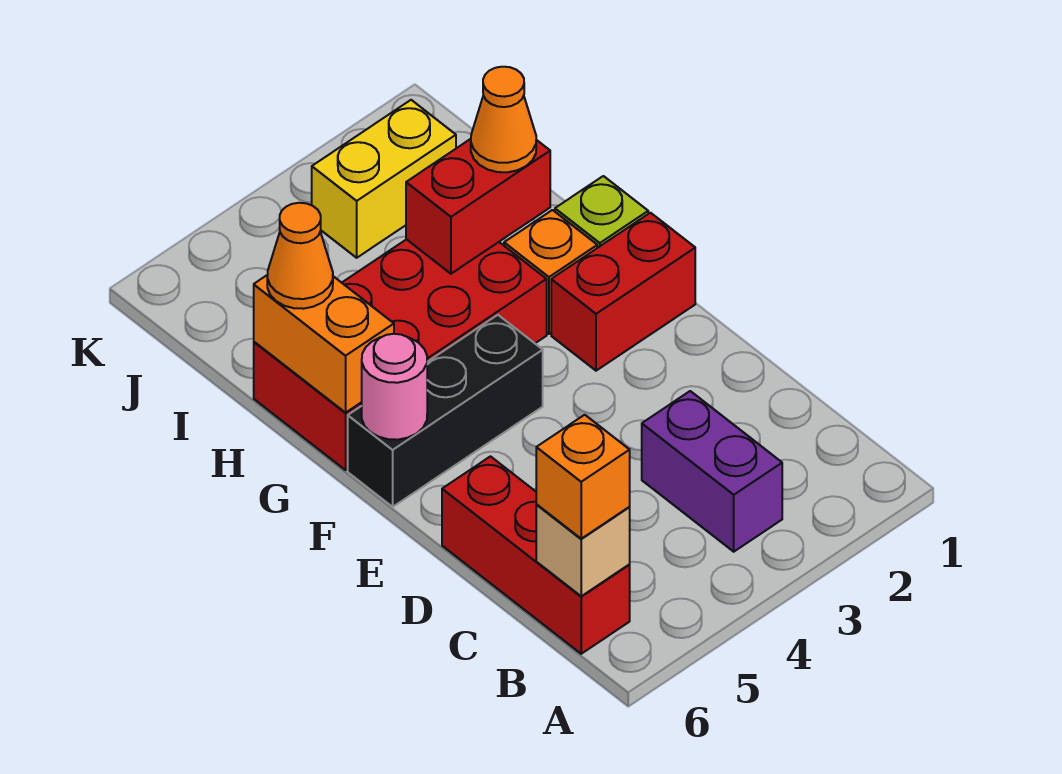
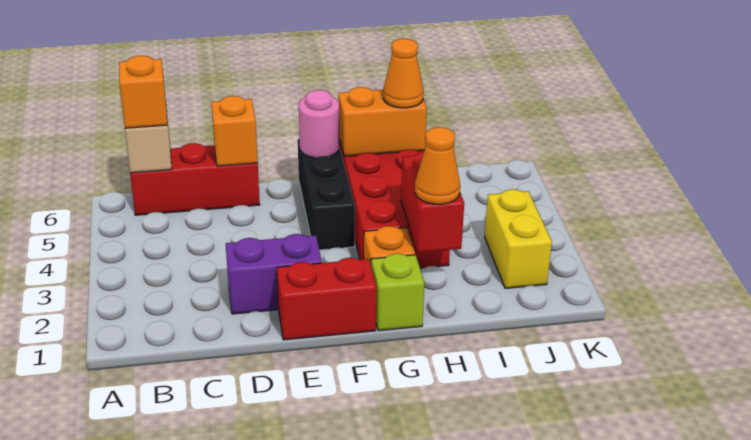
purple 1x2 brick [642,391,782,552] -> purple 1x2 brick moved to [226,234,322,314]
none -> orange 1x1 brick [211,96,258,166]
red 1x2 brick [551,213,695,371] -> red 1x2 brick turned to [277,258,376,340]

